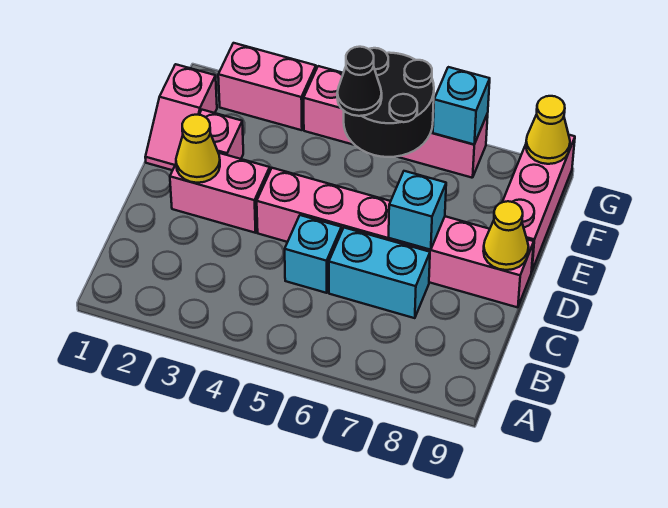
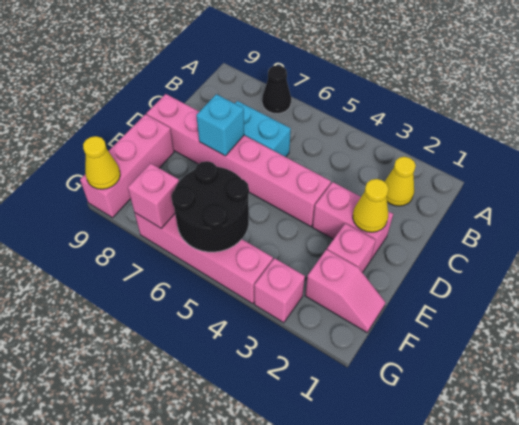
cyan 1x1 brick [285,215,342,293] -> none
yellow 1x1 cone [483,201,529,270] -> yellow 1x1 cone moved to [385,157,416,206]
pink 1x2 slope [145,64,217,170] -> pink 1x2 slope turned to [305,249,385,332]
black 1x1 cone [337,47,382,116] -> black 1x1 cone moved to [262,65,291,114]
pink 1x2 brick [218,43,316,130] -> pink 1x1 brick [254,258,305,323]
cyan 1x1 brick [433,67,490,144] -> pink 1x1 brick [128,163,179,229]

